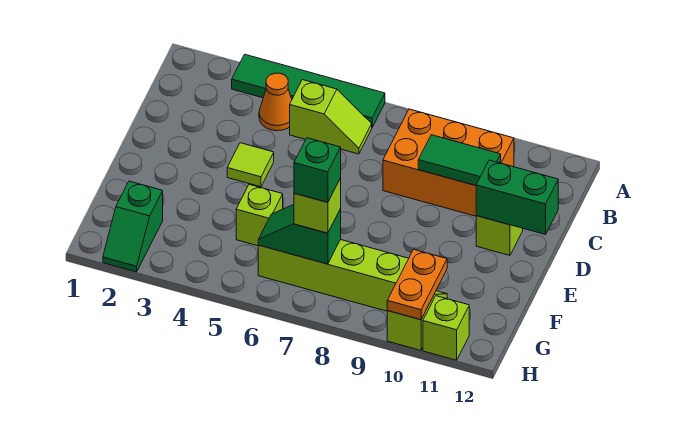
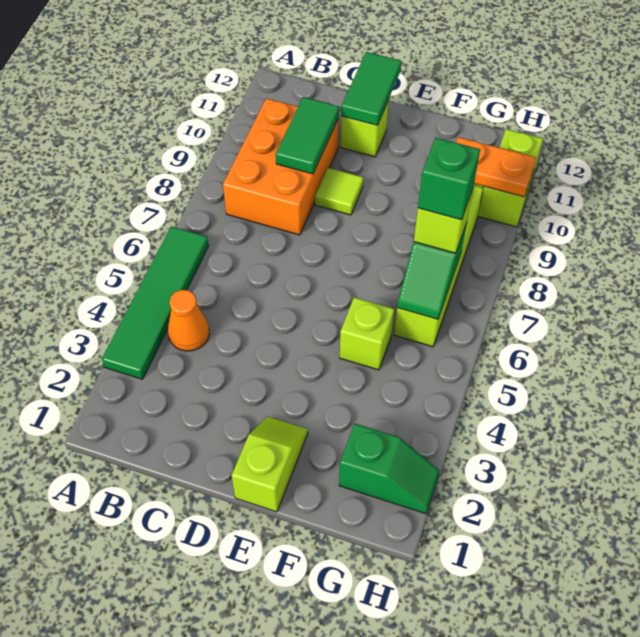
lime 1x2 slope [290,80,372,154] -> lime 1x2 slope moved to [232,416,308,512]
lime 1x1 tile [227,143,274,187] -> lime 1x1 tile moved to [315,168,363,215]
green 1x2 brick [476,160,558,234] -> green 1x2 tile [341,52,401,125]

